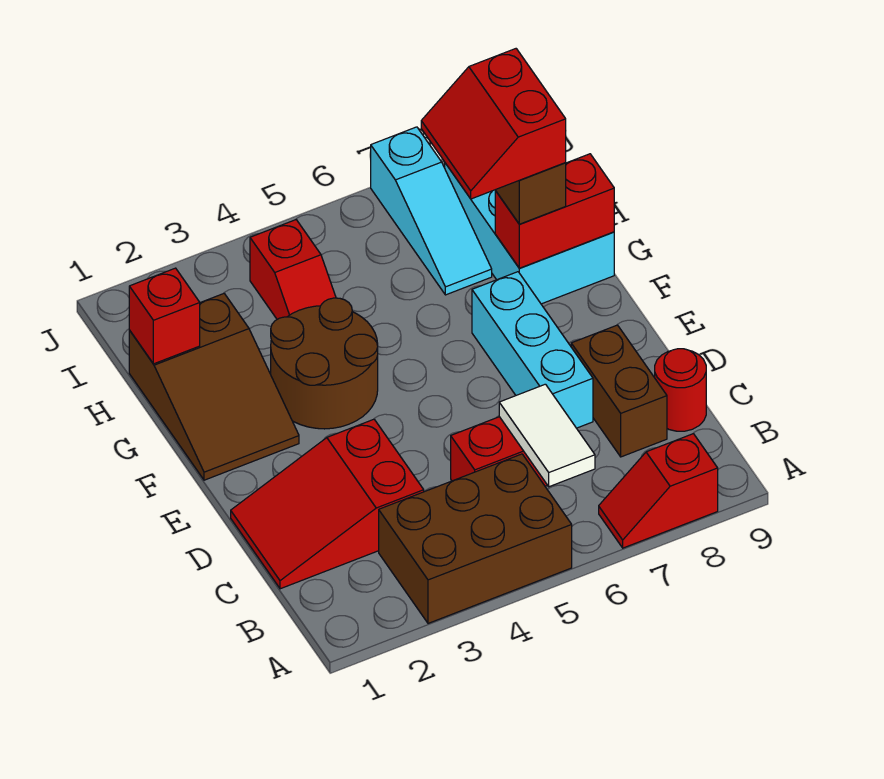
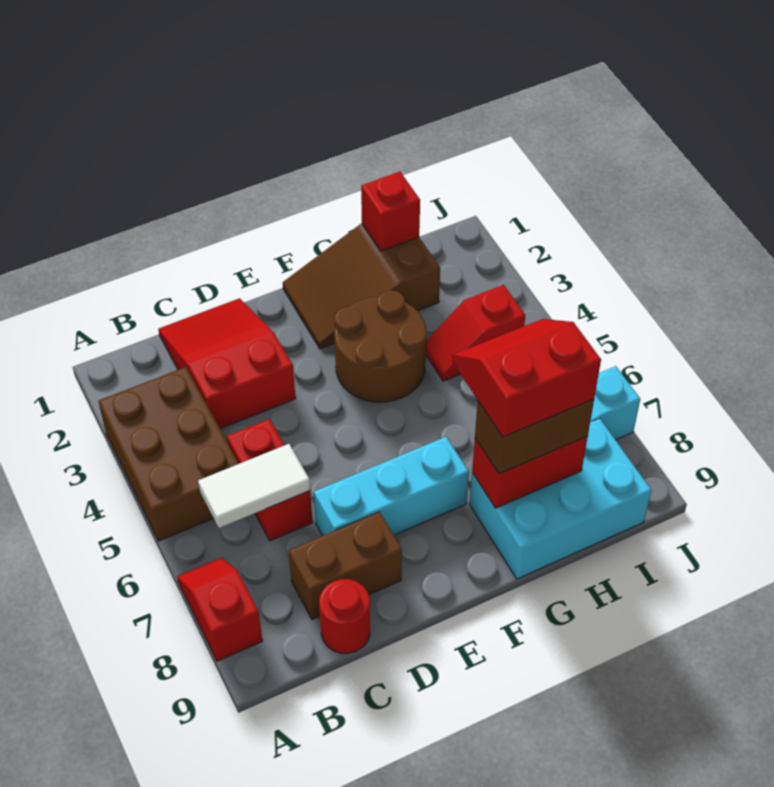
red 1x2 brick [495,154,614,268] -> red 1x2 brick turned to [472,436,588,508]

